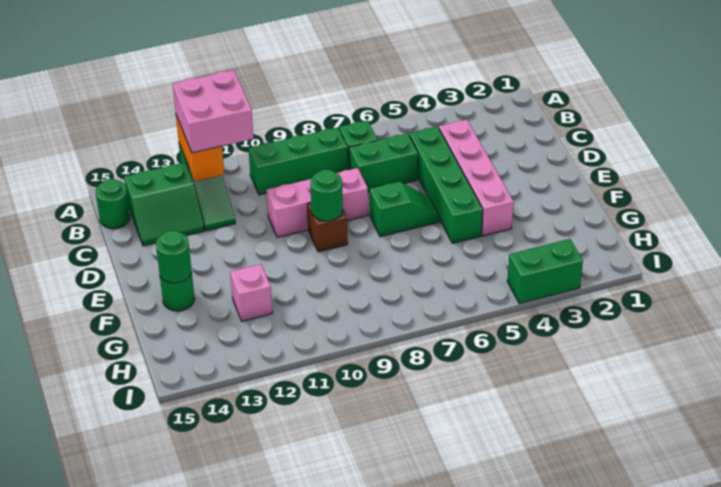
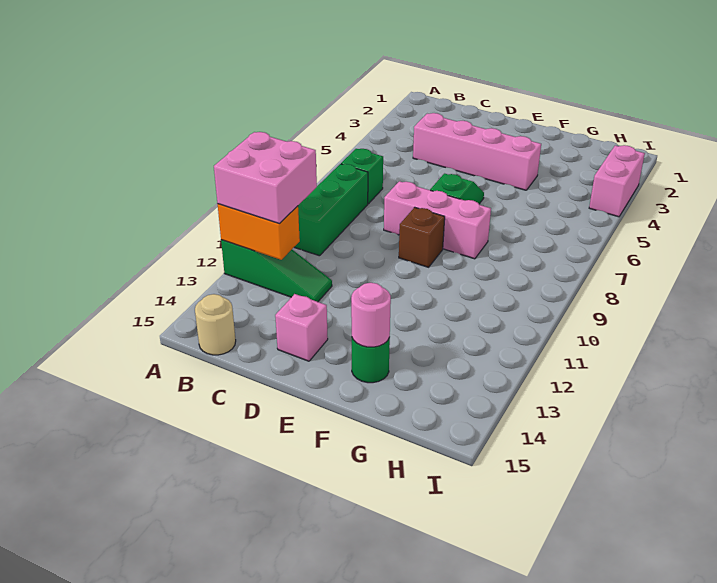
green 2x2 slope [124,163,204,246] -> none
green 1x1 round brick [96,179,130,229] -> tan 1x1 round brick [195,294,236,355]
green 1x4 brick [409,126,483,243] -> none
green 1x2 brick [349,133,418,192] -> none
pink 1x3 brick [267,168,368,238] -> pink 1x3 brick turned to [384,181,491,259]
green 1x1 round brick [310,170,343,221] -> none
green 1x1 round brick [156,231,192,283] -> pink 1x1 round brick [351,283,391,347]
pink 1x1 brick [230,264,272,321] -> pink 1x1 brick moved to [275,294,328,361]
green 1x2 brick [507,239,583,304] -> pink 1x2 brick [589,145,645,217]

